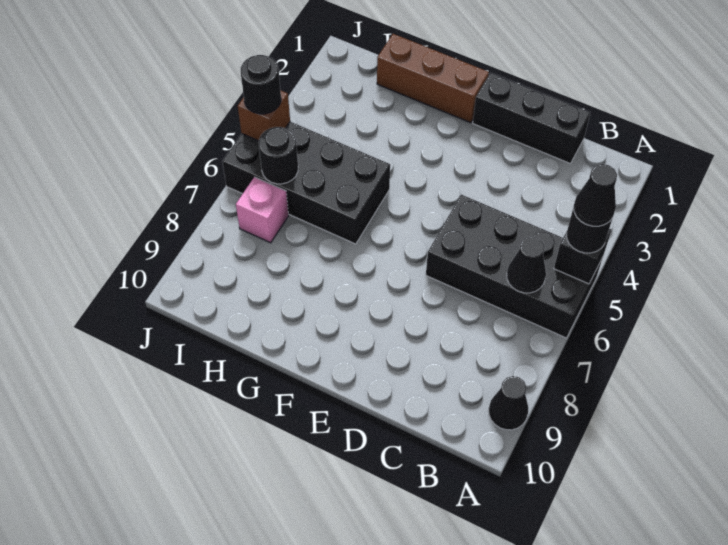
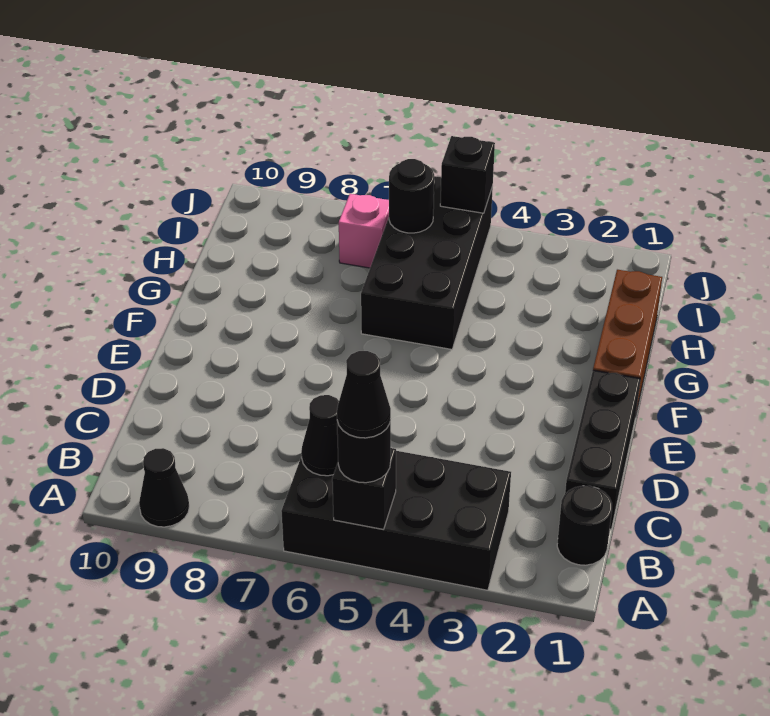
black 2x4 brick [426,194,603,338] -> black 2x4 brick turned to [281,451,511,590]
brown 1x1 brick [238,91,290,141] -> black 1x1 brick [440,136,495,213]
black 1x1 round brick [241,55,281,114] -> black 1x1 round brick moved to [557,486,612,565]

